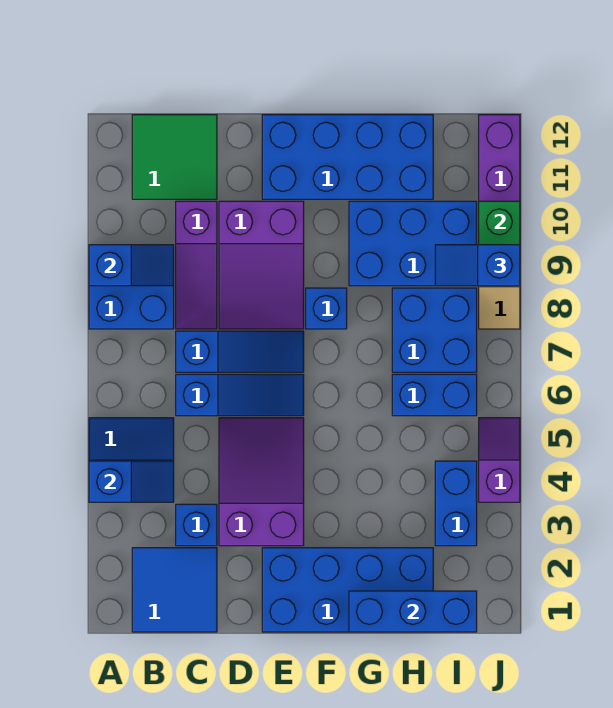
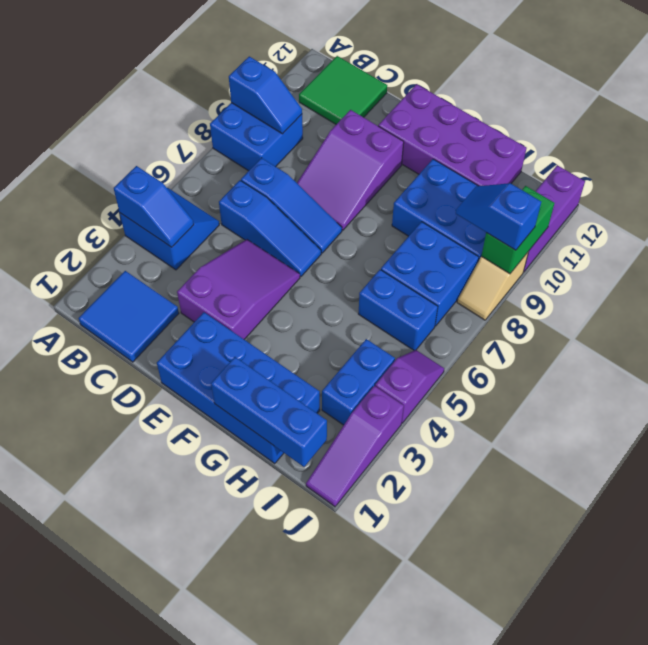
blue 1x1 brick [176,504,217,546] -> none
purple 1x3 slope [176,201,217,329] -> purple 1x3 slope moved to [306,386,404,507]
blue 2x4 brick [262,115,433,199] -> purple 2x4 brick [378,84,527,186]
blue 1x1 brick [306,288,347,329] -> none

